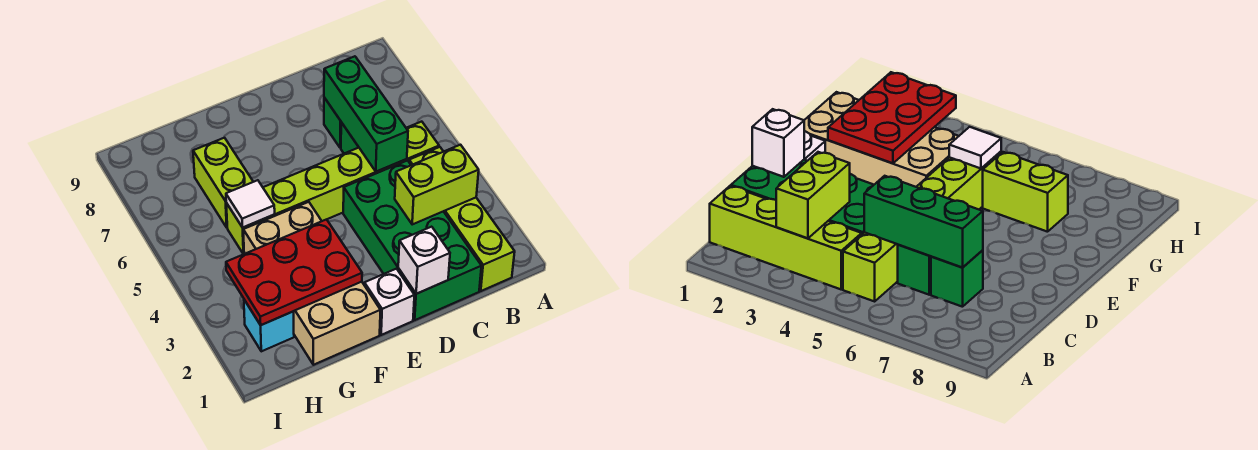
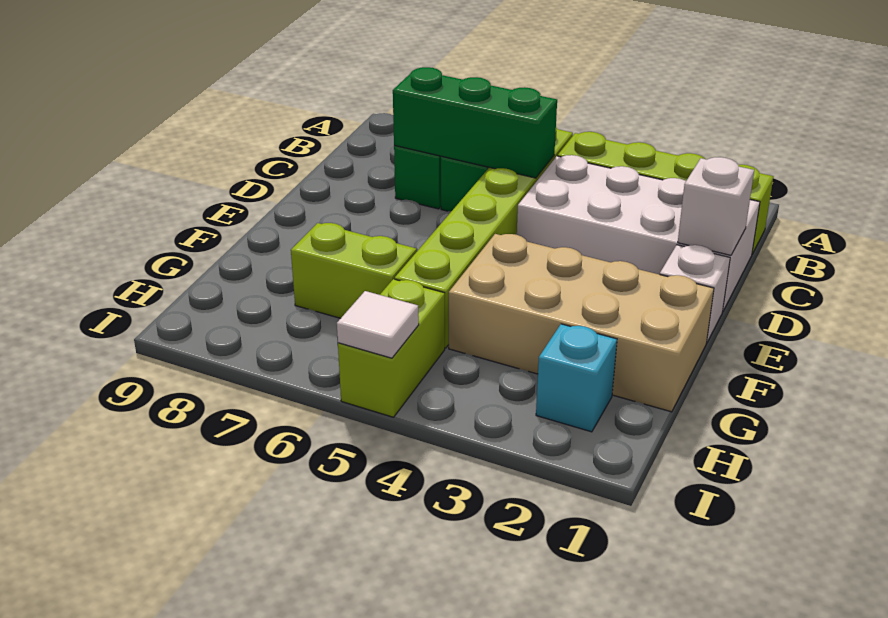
lime 1x2 brick [395,145,479,224] -> lime 1x2 brick moved to [338,279,445,417]
green 2x4 brick [343,160,481,320] -> white 2x4 brick [517,155,760,312]
red 2x3 plate [226,219,362,325] -> none
white 1x1 tile [226,180,275,228] -> white 1x1 tile moved to [337,291,419,358]

